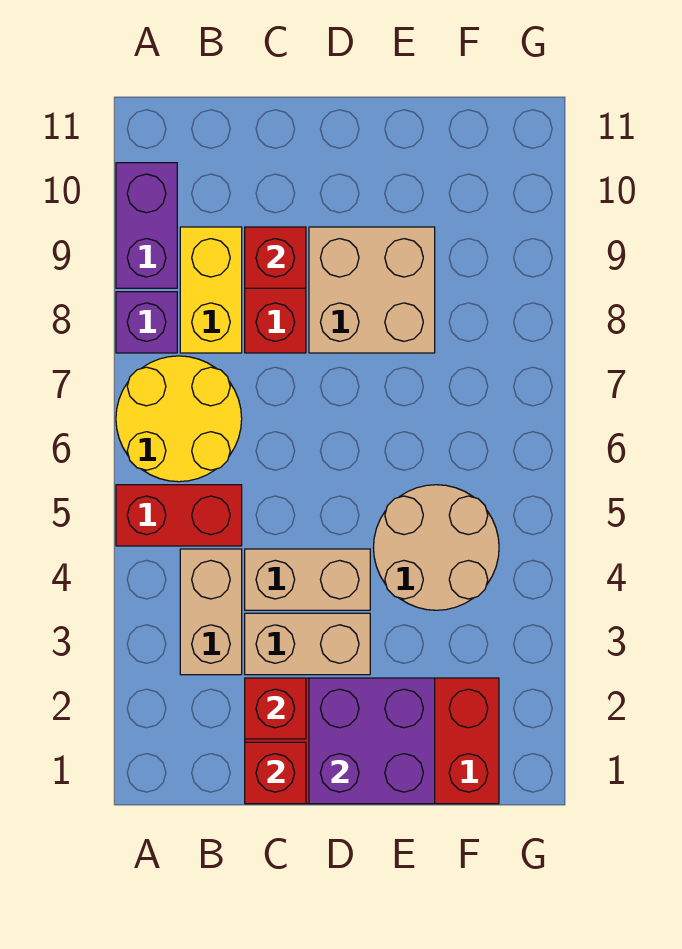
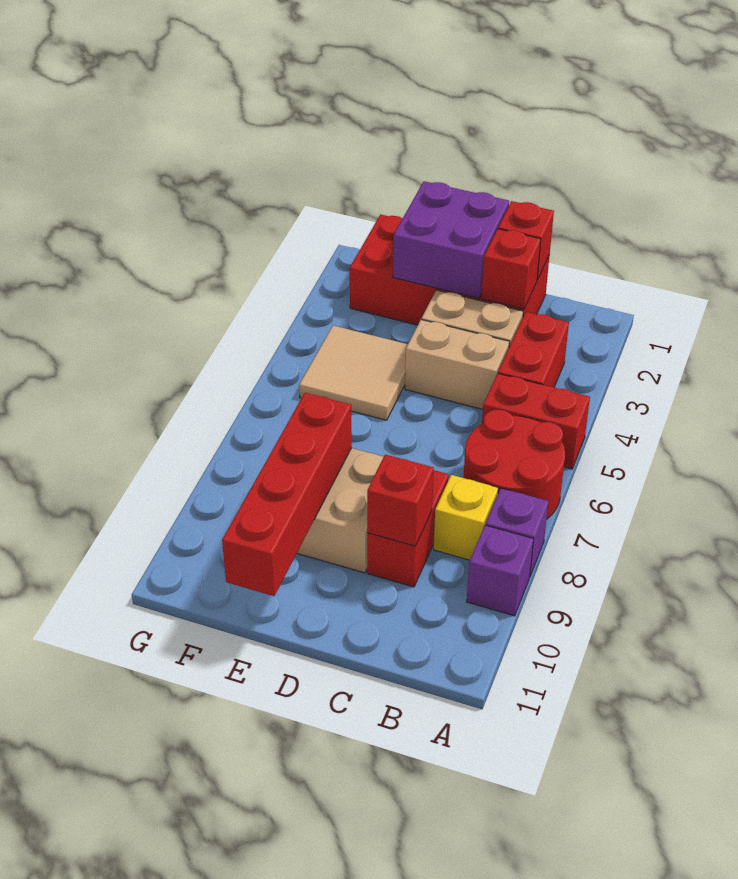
yellow 2x2 round brick [116,356,242,482] -> red 2x2 round brick [463,410,565,519]
purple 1x2 brick [116,163,177,288] -> purple 1x1 brick [467,525,534,616]
tan 1x2 brick [180,549,242,675] -> red 1x2 brick [498,312,569,387]
yellow 1x2 brick [180,227,242,353] -> yellow 1x1 brick [434,475,498,560]
tan 2x2 round brick [374,485,499,610] -> tan 2x2 tile [299,325,408,420]
none -> red 1x4 brick [222,393,352,596]

